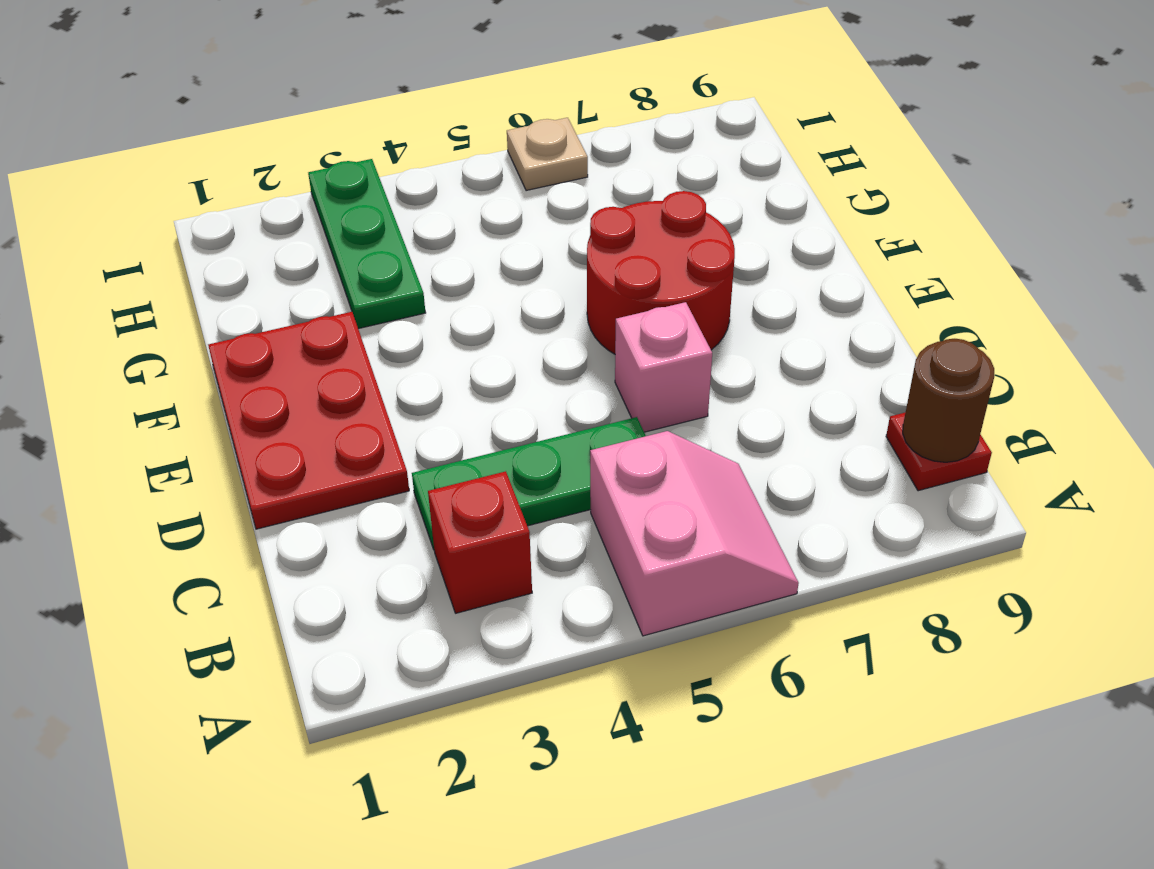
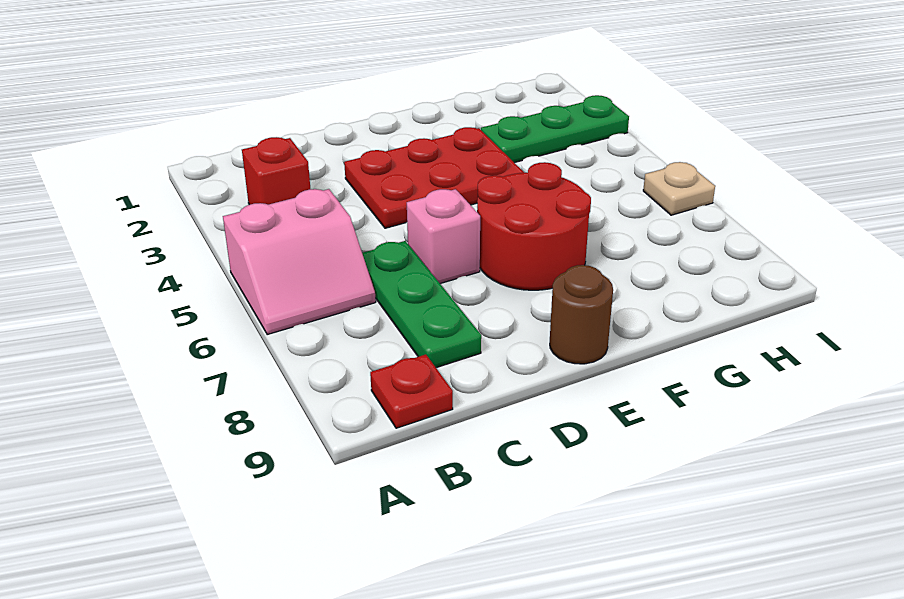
brown 1x1 round brick [903,339,994,462] -> brown 1x1 round brick moved to [550,265,613,364]
green 1x3 plate [412,417,646,549] -> green 1x3 plate moved to [362,241,481,368]
red 2x3 plate [208,312,409,529] -> red 2x3 plate moved to [344,127,524,228]

